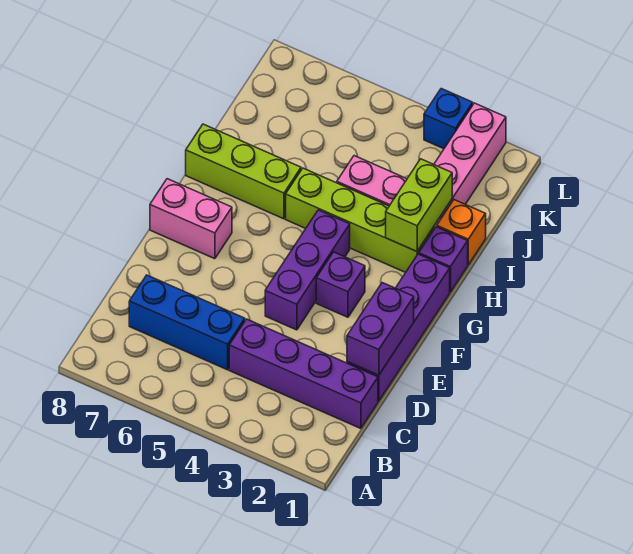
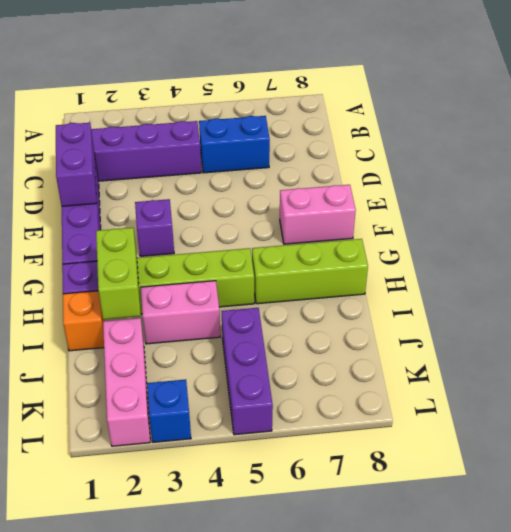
blue 1x3 brick [129,275,245,370] -> blue 1x2 brick [199,116,270,173]
purple 1x3 brick [265,210,350,330] -> purple 1x3 brick moved to [222,308,273,435]

